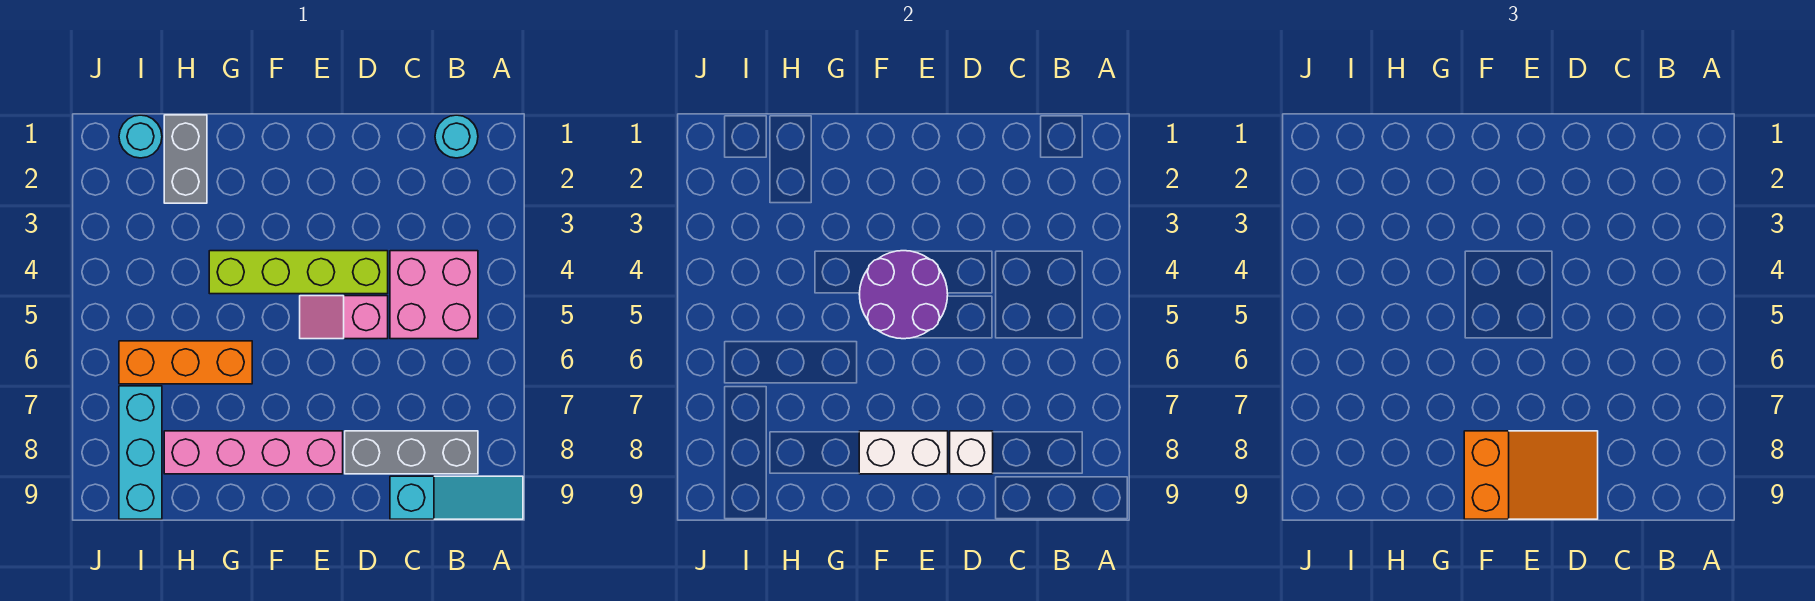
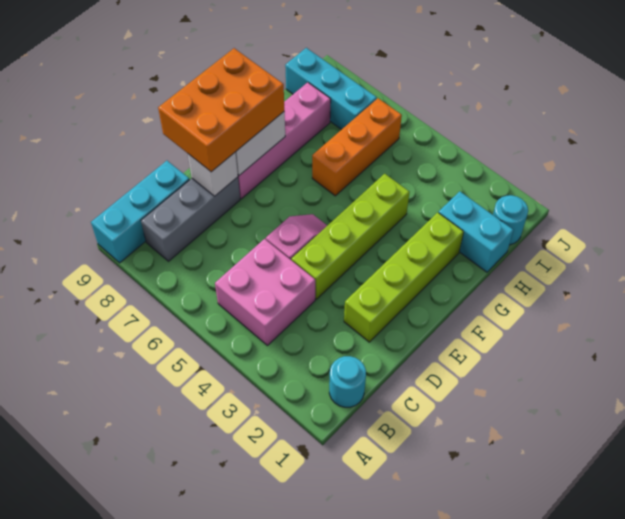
cyan 1x3 slope [390,476,523,519] -> cyan 1x3 brick [91,161,190,263]
none -> lime 1x4 brick [344,213,464,342]
orange 2x3 slope [1464,431,1598,519] -> orange 2x3 brick [158,48,284,172]
purple 2x2 round brick [859,251,948,339] -> none
grey 1x2 brick [164,115,207,203] -> cyan 1x2 brick [439,191,514,272]

